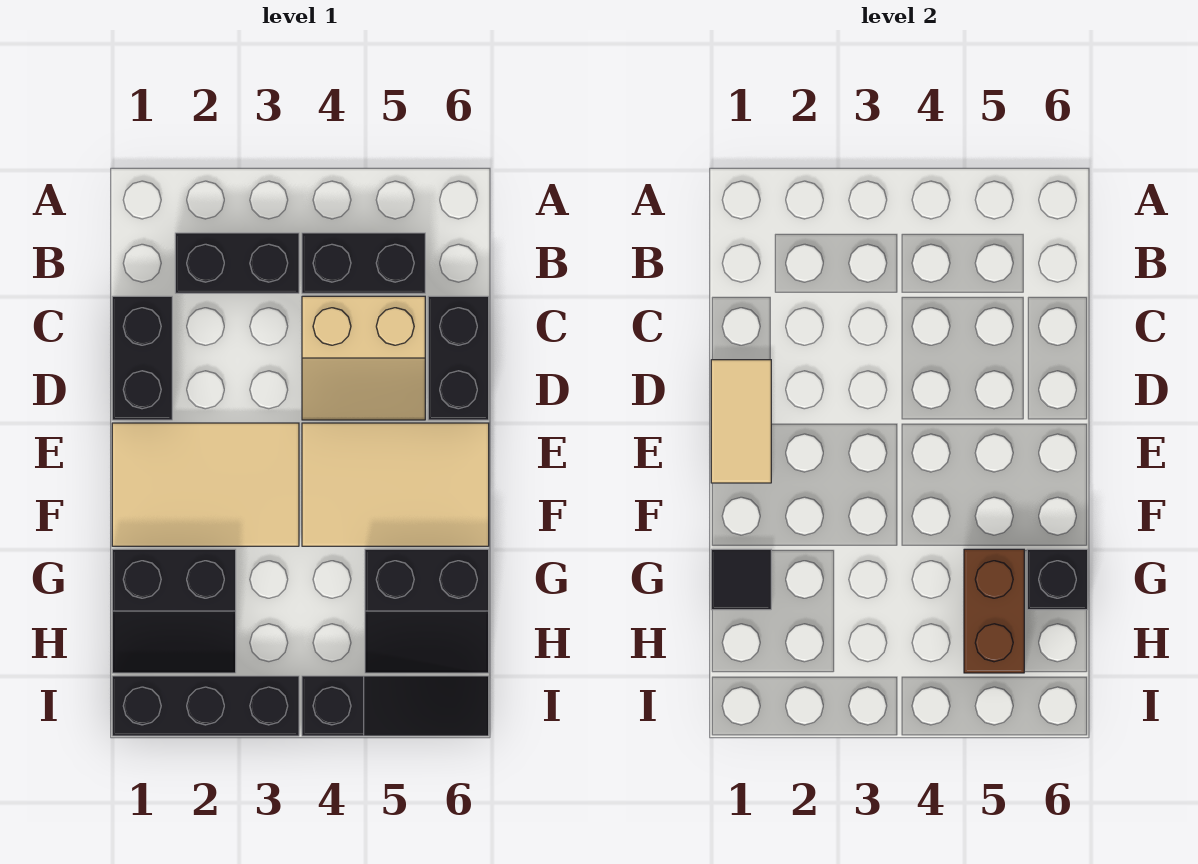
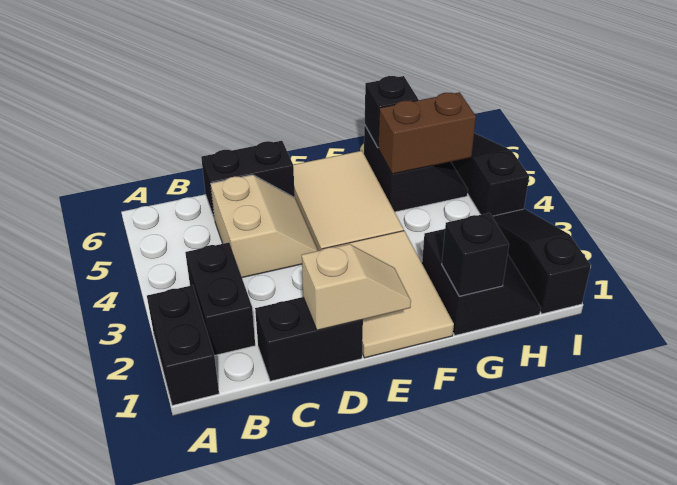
black 1x2 brick [302,233,425,293] -> black 1x2 brick moved to [147,285,219,406]
tan 1x2 tile [711,360,771,483] -> tan 1x2 slope [302,244,411,330]
black 1x1 tile [711,549,771,610] -> black 1x1 brick [442,213,509,296]
black 1x3 brick [112,676,299,736] -> black 1x3 slope [492,209,591,314]

